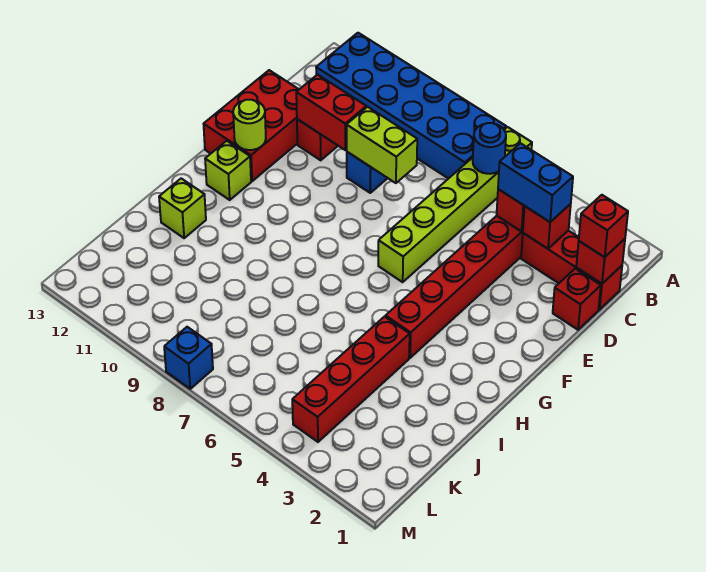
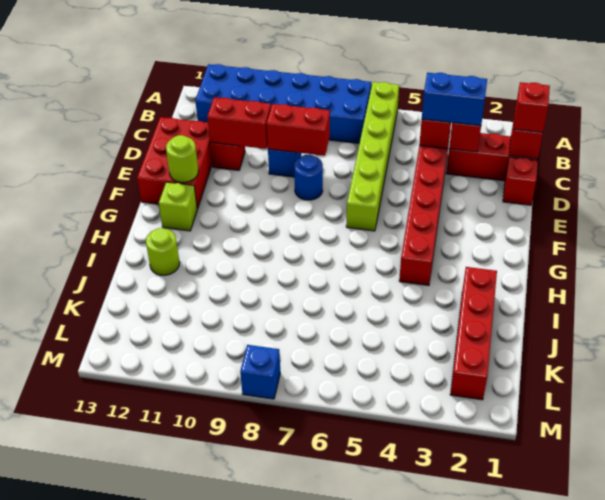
blue 1x1 round brick [473,123,506,174] -> blue 1x1 round brick moved to [294,154,323,200]
lime 1x2 brick [347,107,417,183] -> red 1x2 brick [267,104,330,156]
red 1x4 brick [292,317,410,442] -> red 1x4 brick moved to [450,267,497,400]
lime 1x1 brick [159,178,206,238] -> lime 1x1 round brick [146,228,180,275]

